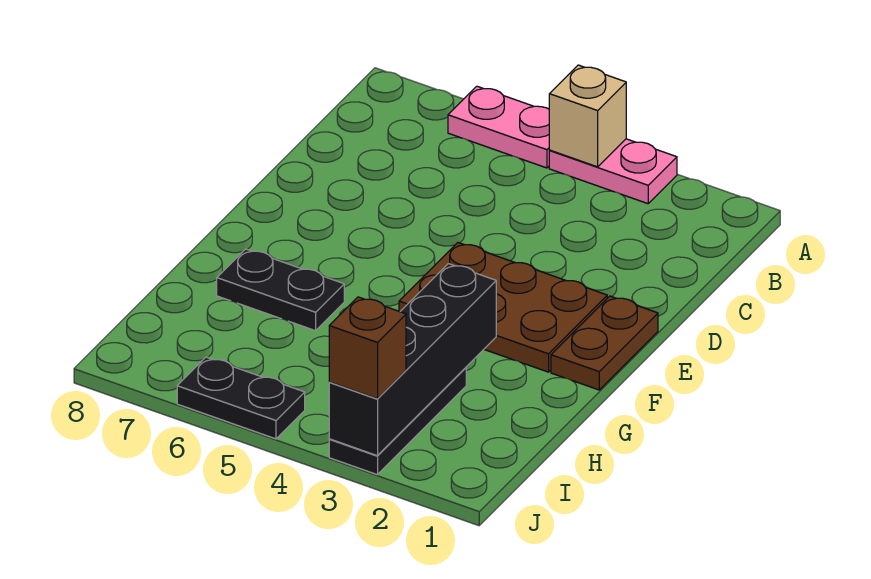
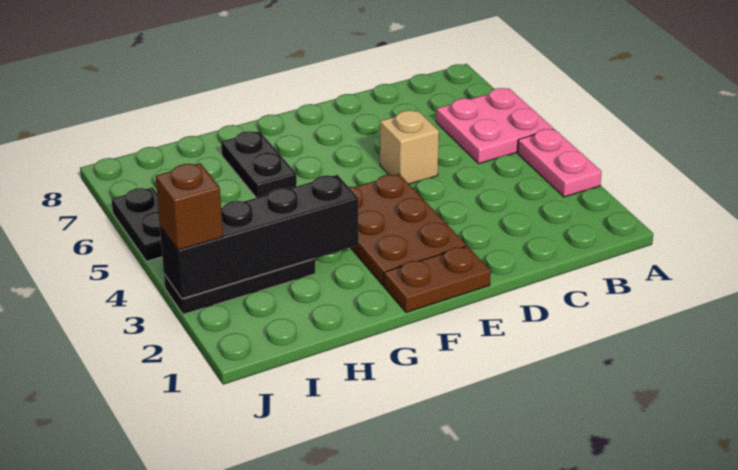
tan 1x1 brick [549,65,626,167] -> tan 1x1 brick moved to [380,110,439,184]
pink 1x2 plate [448,86,550,168] -> pink 2x2 plate [436,88,553,164]

